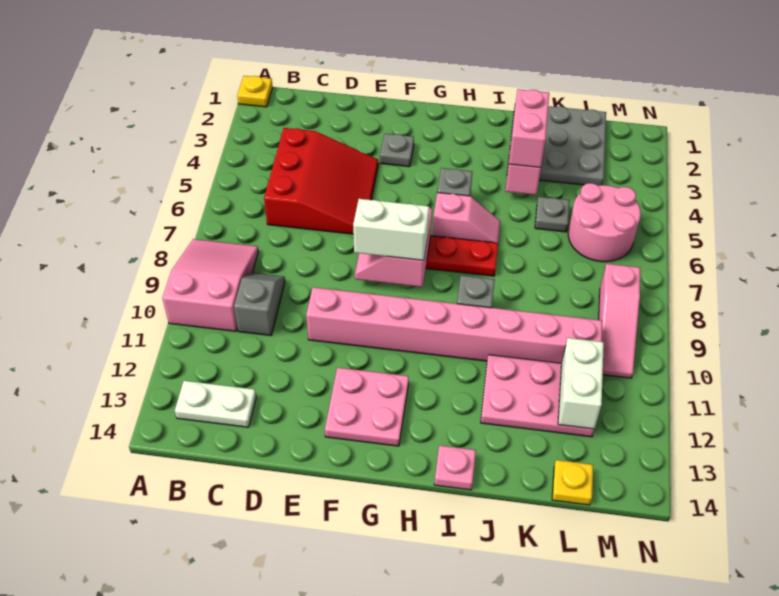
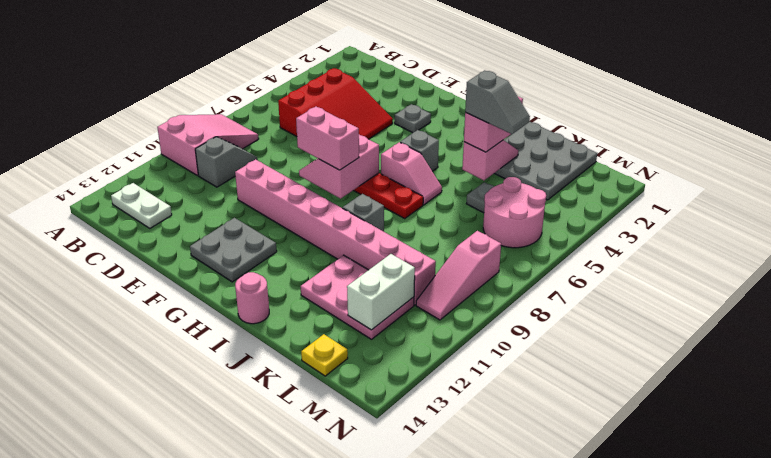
yellow 1x1 plate [237,76,273,107] -> none
white 1x2 brick [353,199,429,260] -> pink 1x2 brick [296,107,359,170]
pink 2x2 plate [325,368,409,446] -> grey 2x2 plate [190,218,277,282]
pink 1x1 plate [434,445,476,490] -> pink 1x1 round brick [235,272,269,324]
none -> grey 1x2 slope [465,70,530,134]

